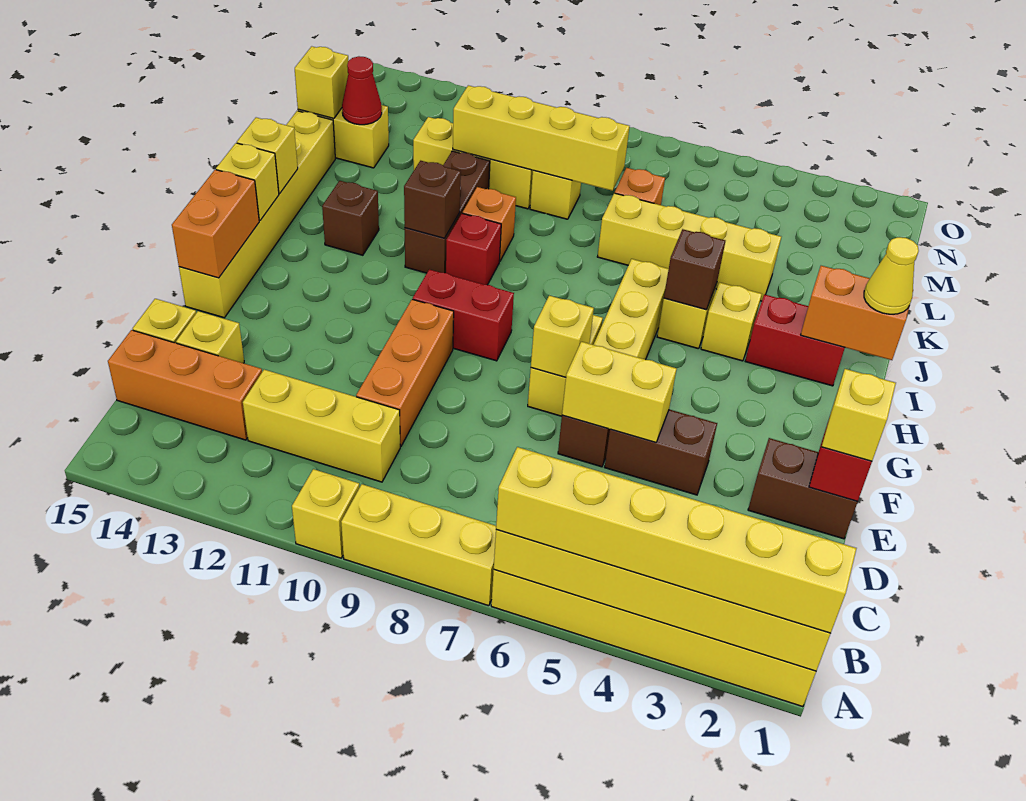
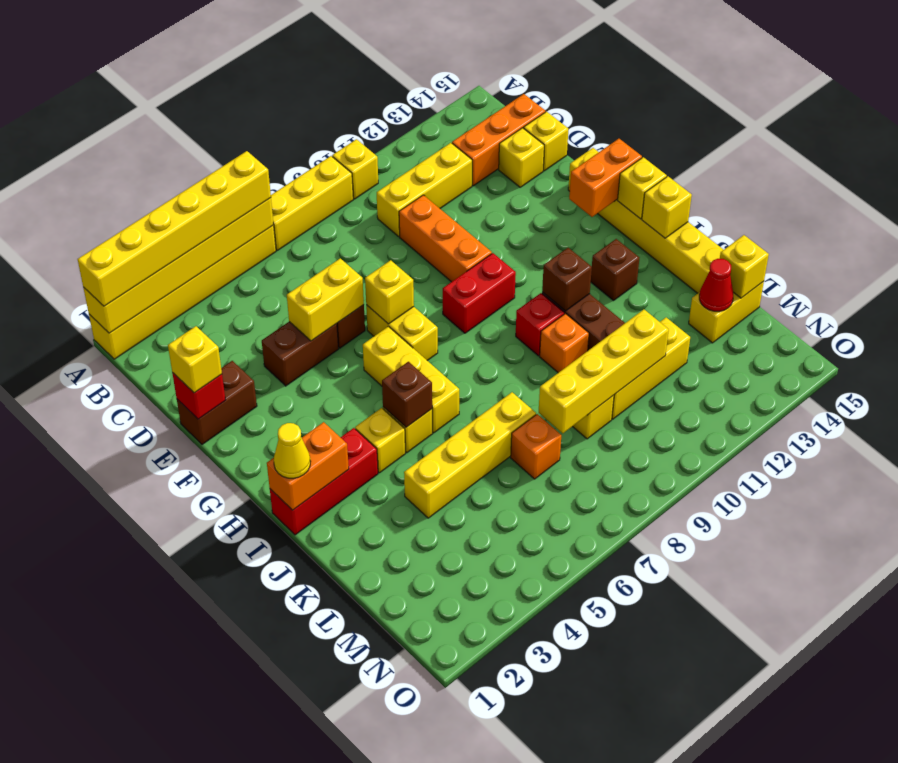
orange 1x2 brick [172,170,259,278] -> orange 1x2 brick turned to [569,139,642,217]
red 1x2 brick [745,294,845,386] -> red 1x3 brick [270,428,378,535]

